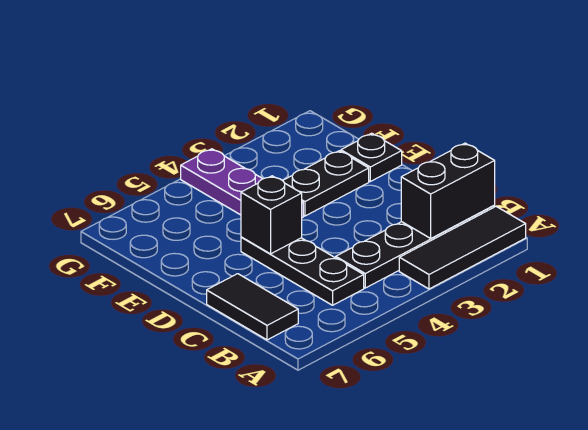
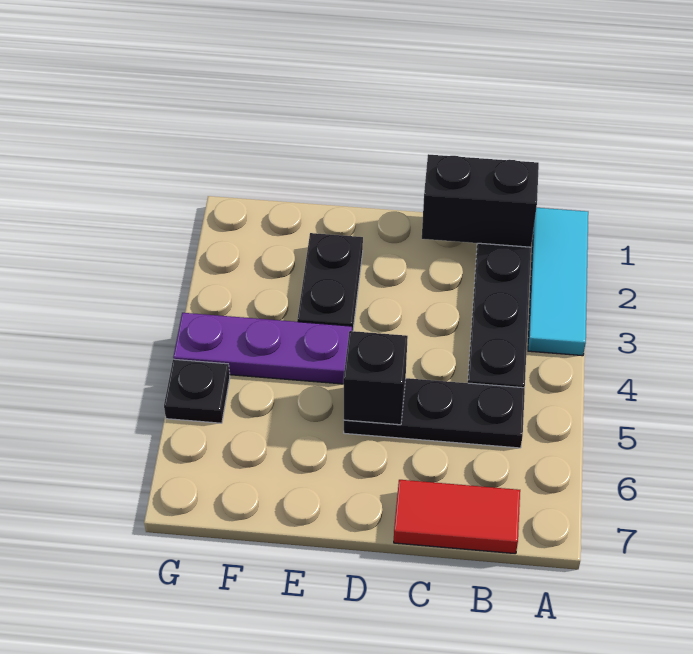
black 1x3 tile [399,207,526,289] -> cyan 1x3 tile [528,208,588,356]
black 1x2 brick [401,143,495,238] -> black 1x2 brick turned to [422,154,539,247]
black 1x2 tile [207,274,298,340] -> red 1x2 tile [394,480,520,554]
black 1x1 plate [341,134,402,181] -> black 1x1 plate moved to [164,359,230,423]

